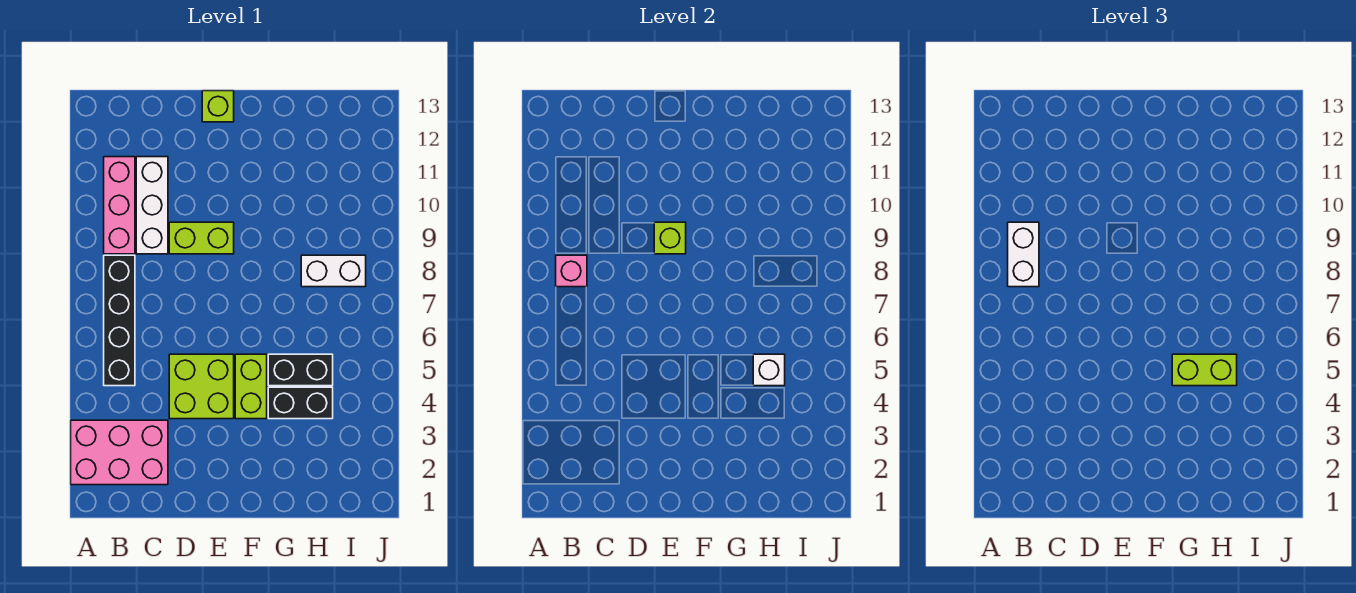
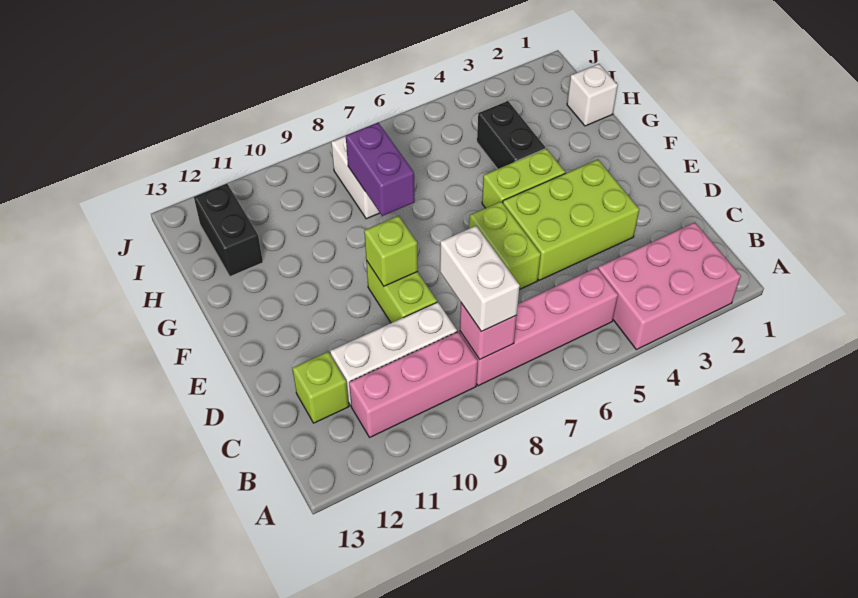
pink 2x3 brick [71,420,168,485] -> pink 2x3 brick turned to [598,222,741,350]
black 1x4 brick [104,255,135,386] -> pink 1x4 brick [460,268,618,386]
white 1x2 brick [1008,222,1039,287] -> white 1x2 brick turned to [440,226,520,332]
lime 2x2 brick [169,354,234,419] -> lime 2x3 brick [503,160,639,280]
lime 1x1 brick [202,91,234,122] -> lime 1x1 brick moved to [293,352,349,423]
black 1x2 brick [268,354,333,386] -> black 1x2 brick moved to [194,184,263,276]
lime 1x2 brick [1172,354,1237,386] -> lime 1x2 brick moved to [469,201,541,290]
none -> purple 1x2 brick [346,123,415,216]
white 1x1 brick [753,354,785,386] -> white 1x1 brick moved to [567,64,618,126]

